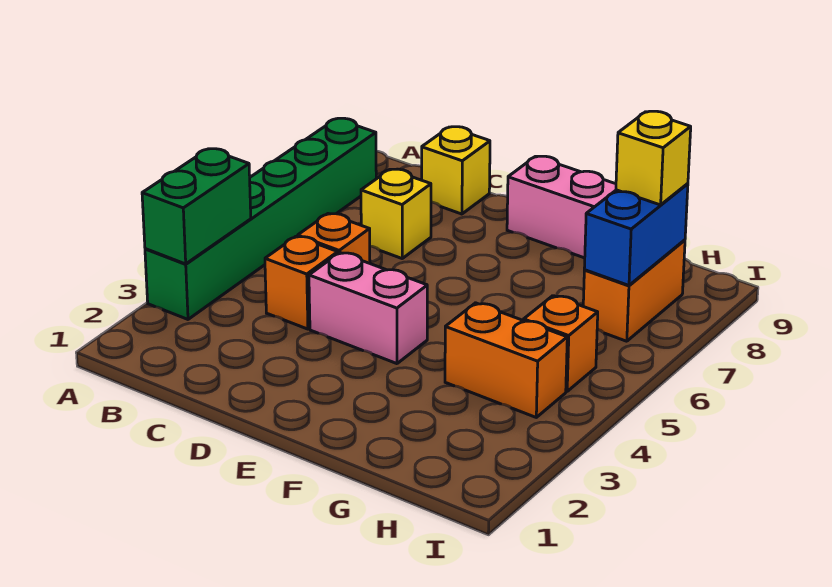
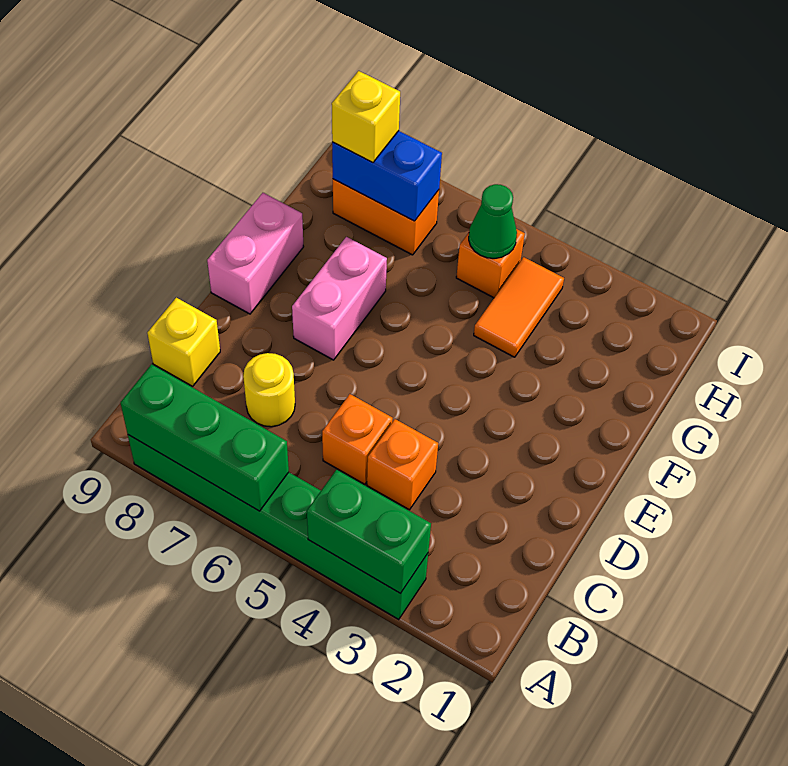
none -> green 1x3 brick [121,364,289,511]
yellow 1x1 brick [361,169,431,258] -> yellow 1x1 round brick [243,353,295,427]
pink 1x2 brick [309,253,427,364] -> pink 1x2 brick moved to [292,237,387,360]
orange 1x2 brick [445,303,567,417] -> orange 1x2 tile [474,257,564,357]
none -> green 1x1 cone [469,184,517,258]

